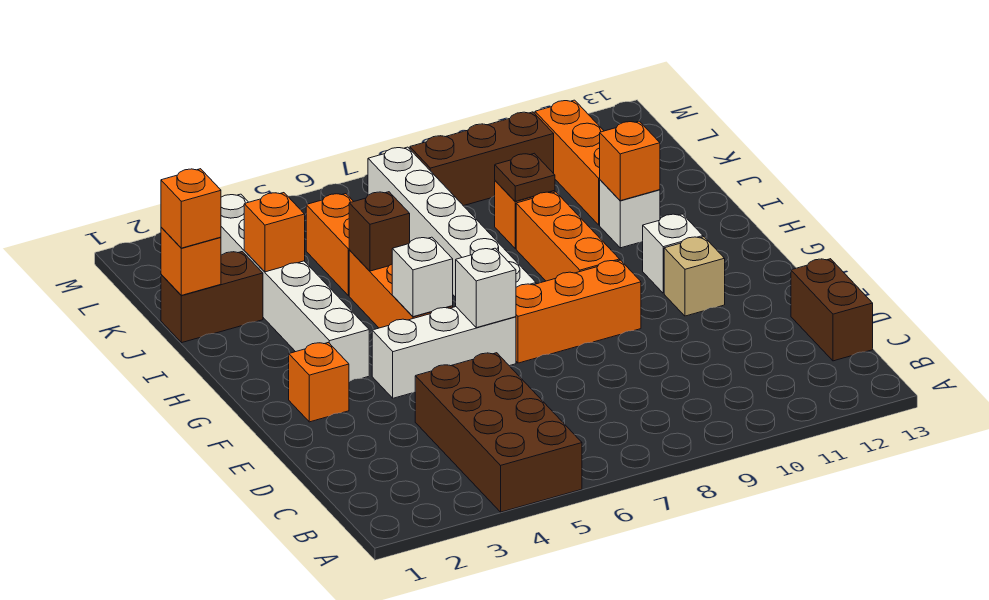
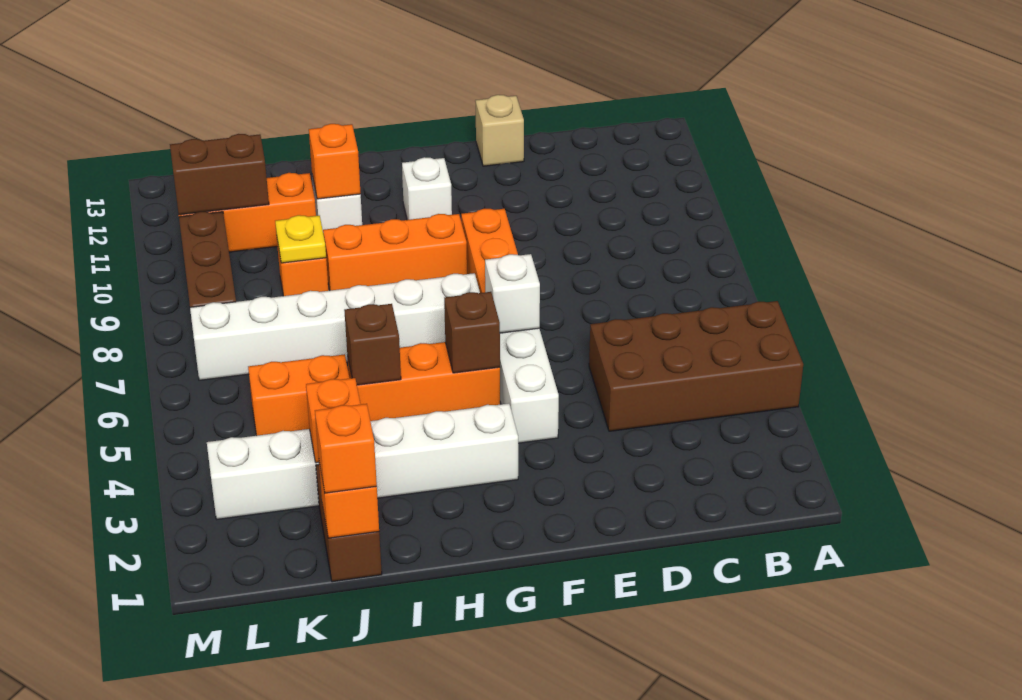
brown 1x2 brick [791,259,873,361] -> brown 1x2 brick moved to [170,134,269,215]
orange 1x1 brick [289,343,349,422] -> none
tan 1x1 brick [664,237,725,316] -> tan 1x1 brick moved to [475,95,524,166]
white 1x1 brick [392,237,453,317] -> brown 1x1 brick [444,292,500,373]
brown 1x1 plate [495,153,555,201] -> yellow 1x1 plate [275,215,326,263]

